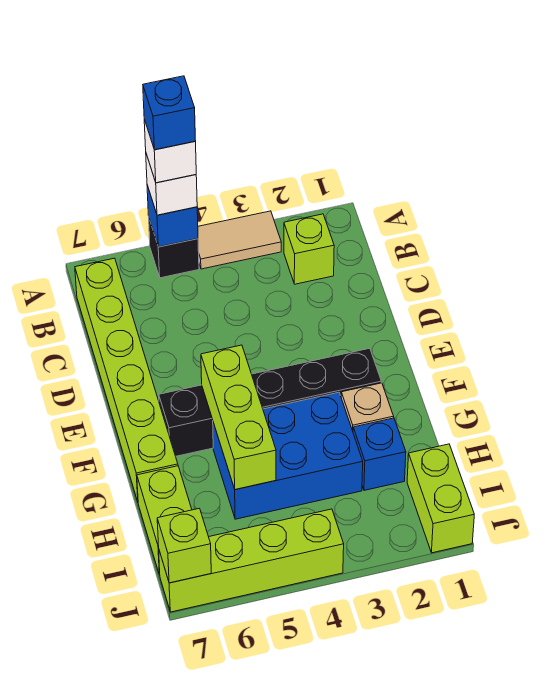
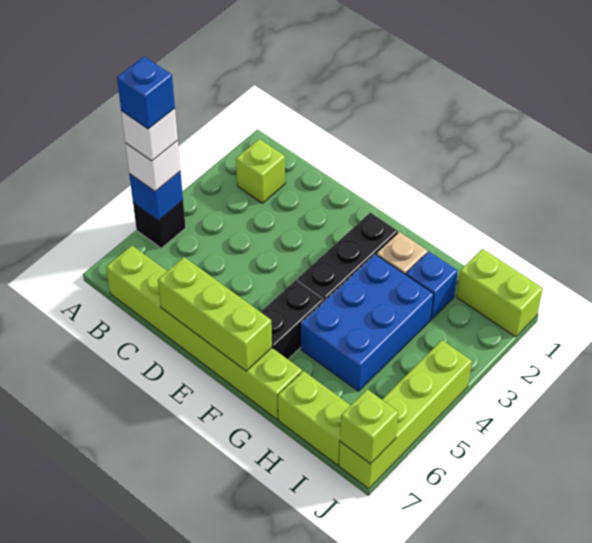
tan 1x2 tile [198,211,281,269] -> none
lime 1x3 brick [201,345,276,490] -> lime 1x3 brick moved to [158,257,272,371]

